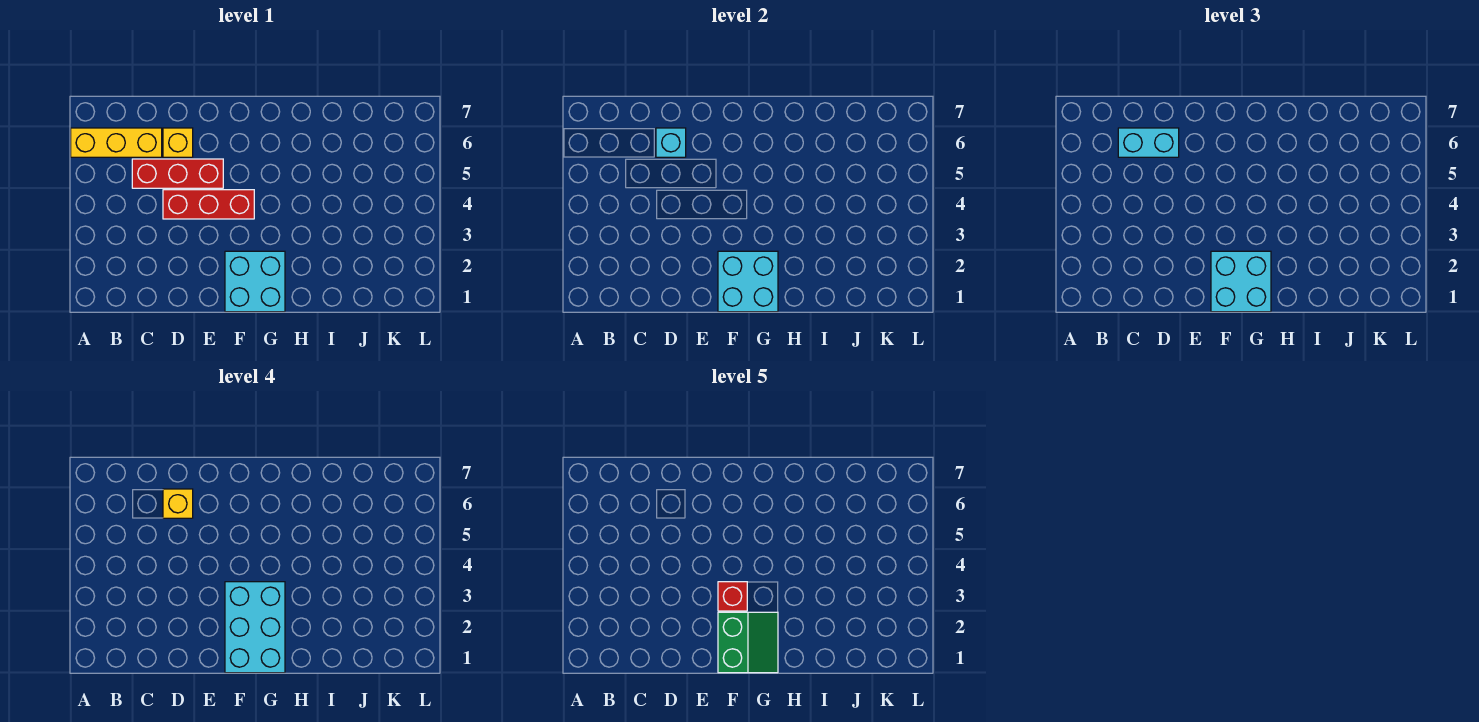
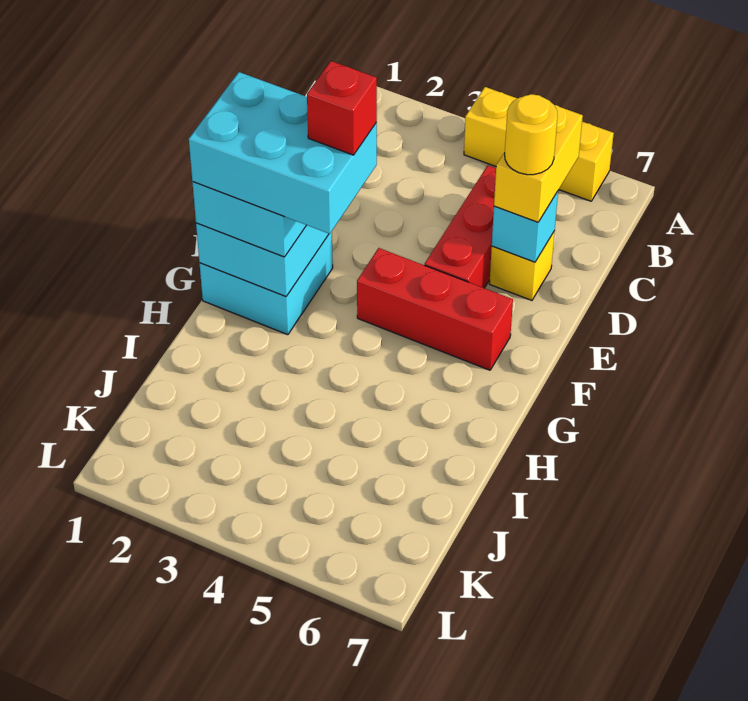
yellow 1x3 brick [71,128,162,157] -> yellow 1x3 brick turned to [464,87,614,201]
cyan 1x2 brick [1118,128,1179,157] -> yellow 1x2 brick [494,105,583,222]
red 1x3 brick [163,190,254,219] -> red 1x3 brick turned to [357,248,513,370]
yellow 1x1 brick [163,489,193,518] -> yellow 1x1 round brick [505,94,557,175]
green 2x2 slope [718,612,778,673] -> none

